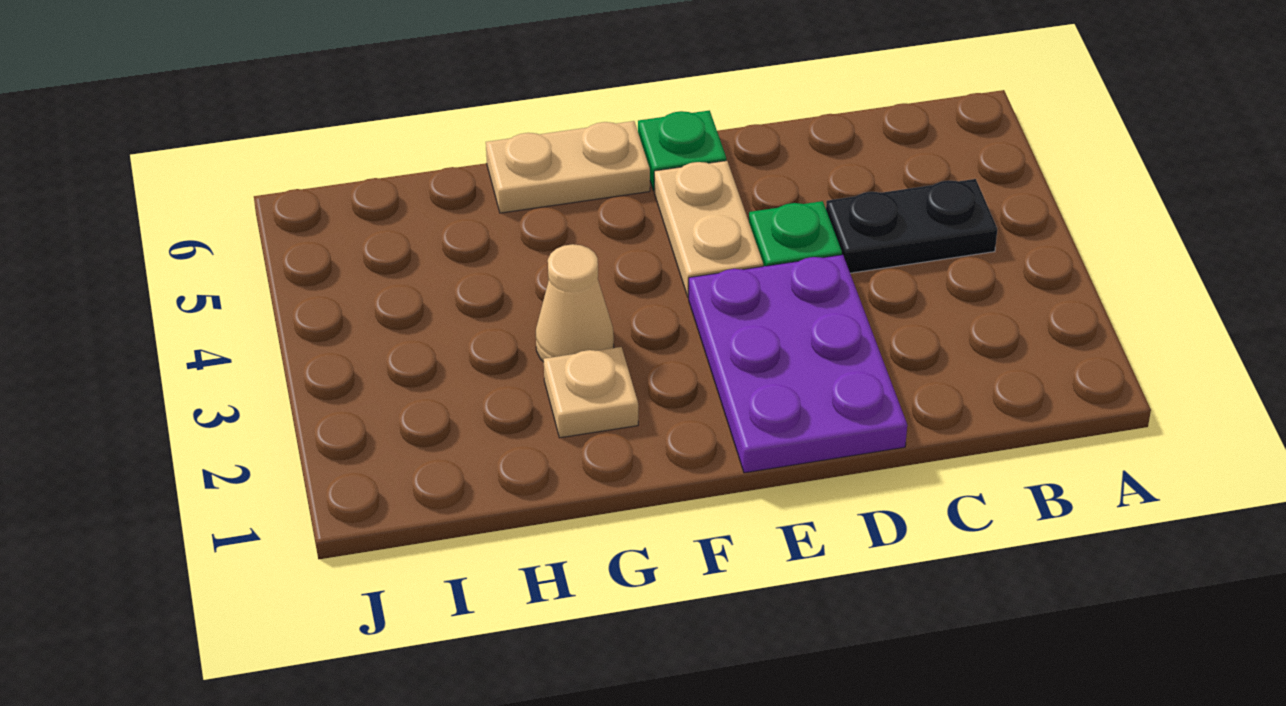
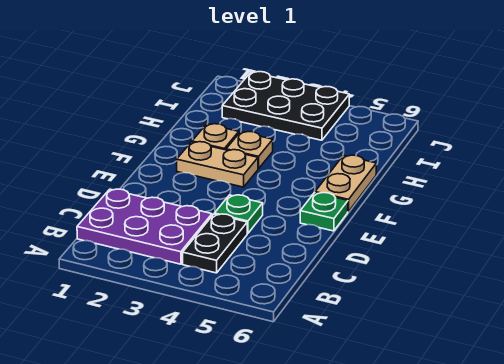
purple 2x3 plate [689,255,907,473] -> purple 2x3 plate moved to [77,189,212,264]
tan 1x2 plate [654,161,763,297] -> tan 1x2 plate moved to [177,142,258,187]
tan 1x1 cone [536,244,614,362] -> tan 1x1 plate [226,132,273,169]
none -> black 2x3 plate [222,72,349,140]

